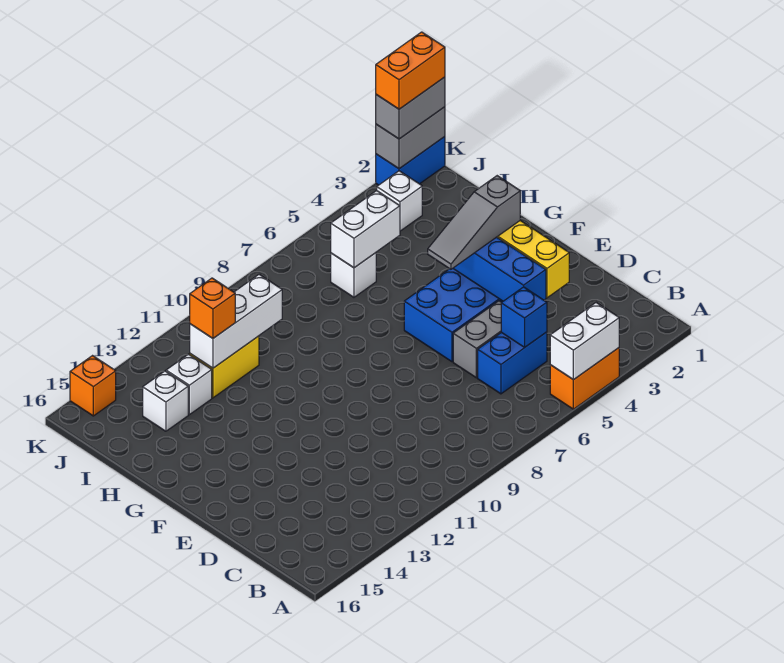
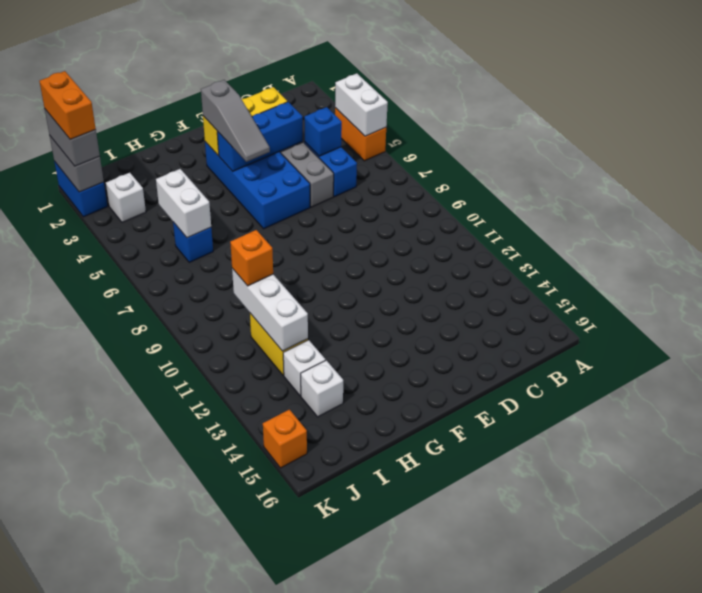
white 1x1 brick [331,253,376,297] -> blue 1x1 brick [173,222,213,262]
orange 1x1 brick [190,278,235,338] -> orange 1x1 brick moved to [230,230,273,286]

